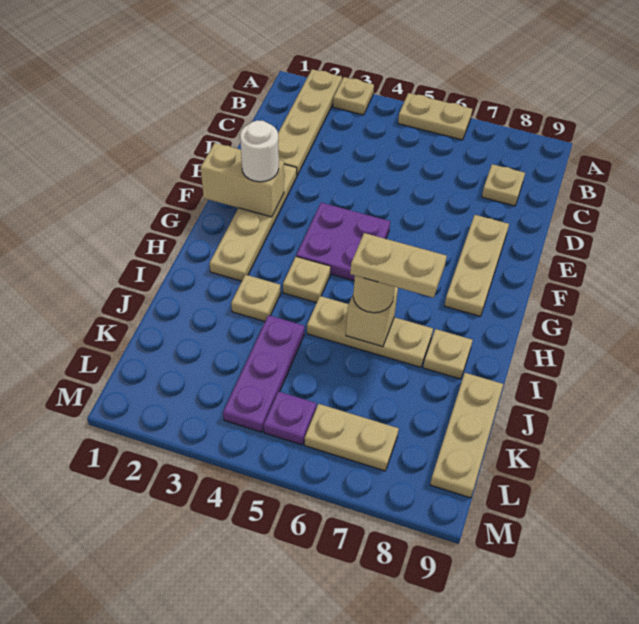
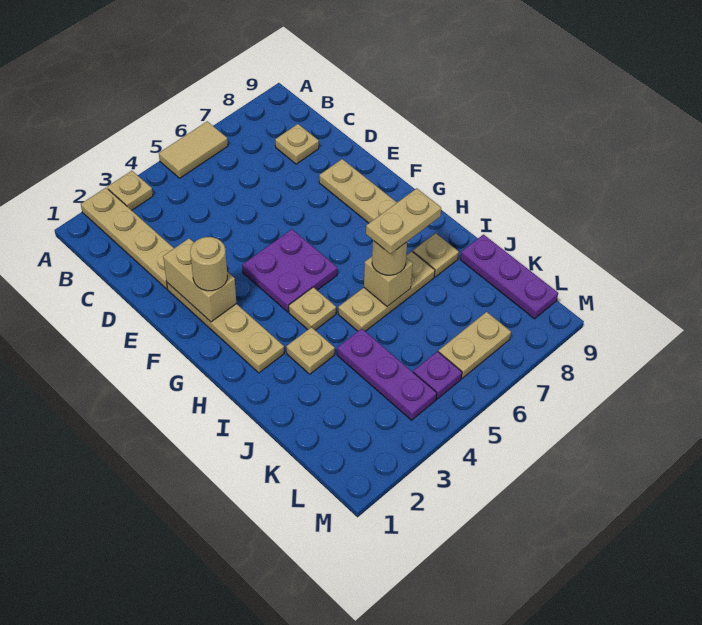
tan 1x2 plate [398,93,472,140] -> tan 1x2 tile [159,121,228,178]
tan 1x2 brick [201,143,284,217] -> tan 1x2 brick turned to [163,238,236,322]
white 1x1 round brick [240,120,279,182] -> tan 1x1 round brick [190,237,227,291]
tan 1x3 plate [430,373,503,498] -> purple 1x3 plate [460,235,558,319]

